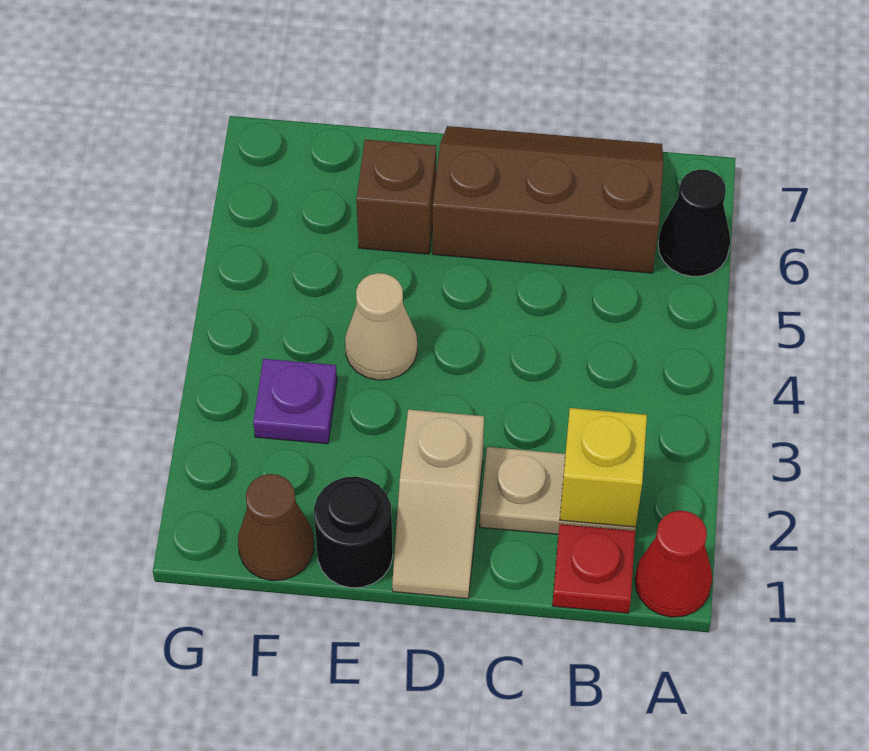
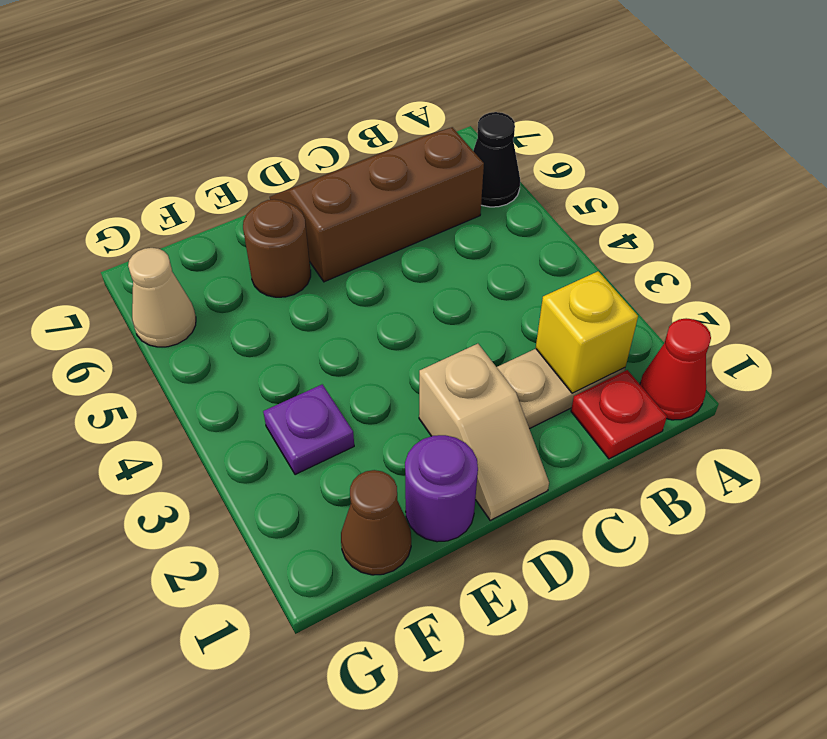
black 1x1 round brick [314,477,393,588] -> purple 1x1 round brick [405,435,478,542]
tan 1x1 cone [345,273,417,380] -> tan 1x1 cone moved to [128,248,196,347]
brown 1x1 brick [356,140,436,254] -> brown 1x1 round brick [243,199,311,297]

